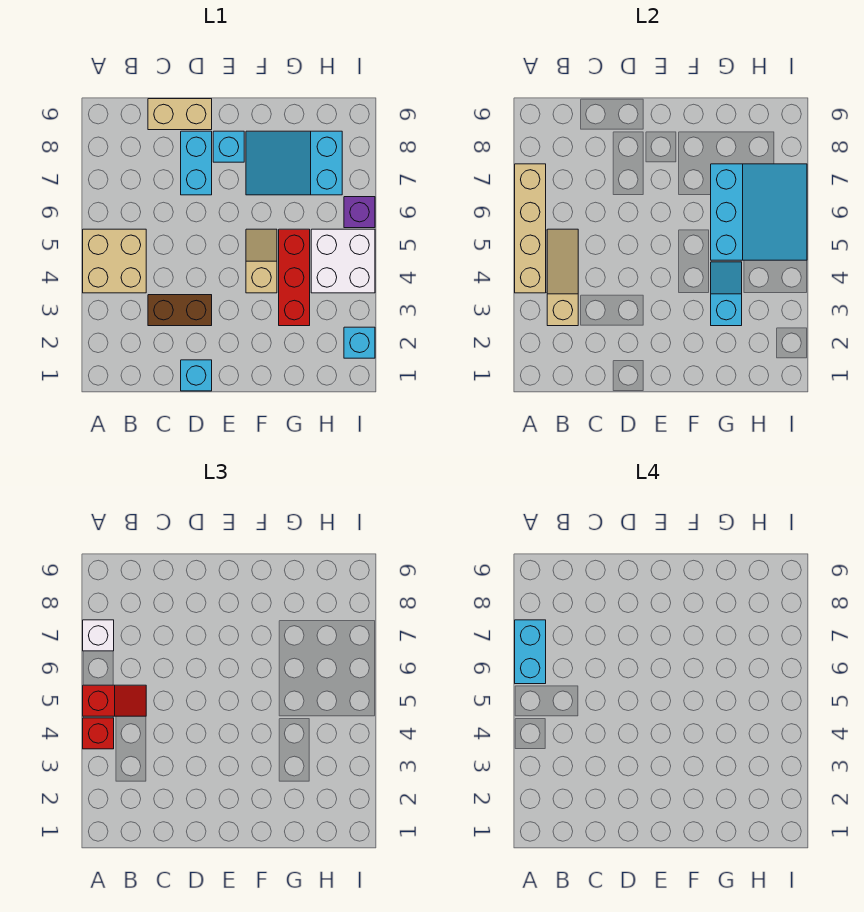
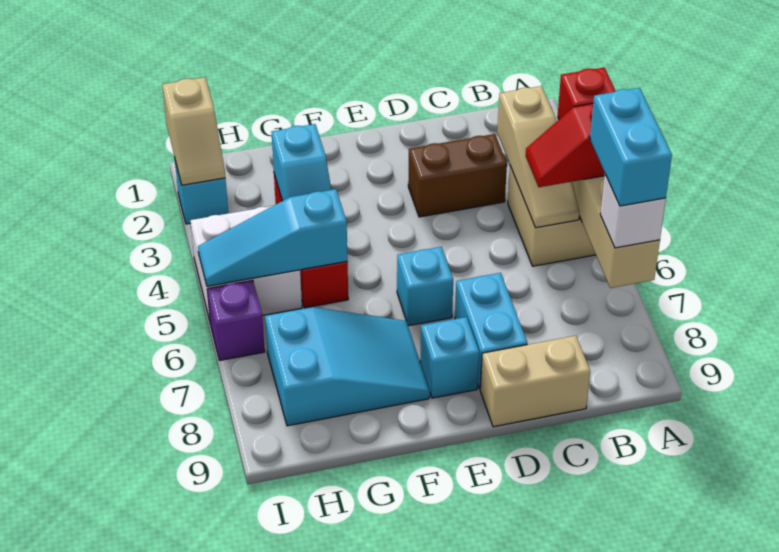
cyan 1x1 brick [181,360,212,391] -> cyan 1x1 brick moved to [397,247,453,326]
tan 1x2 slope [246,229,277,293] -> tan 1x2 slope moved to [162,77,225,185]
cyan 3x3 slope [711,164,807,260] -> cyan 1x3 slope [198,189,347,286]

